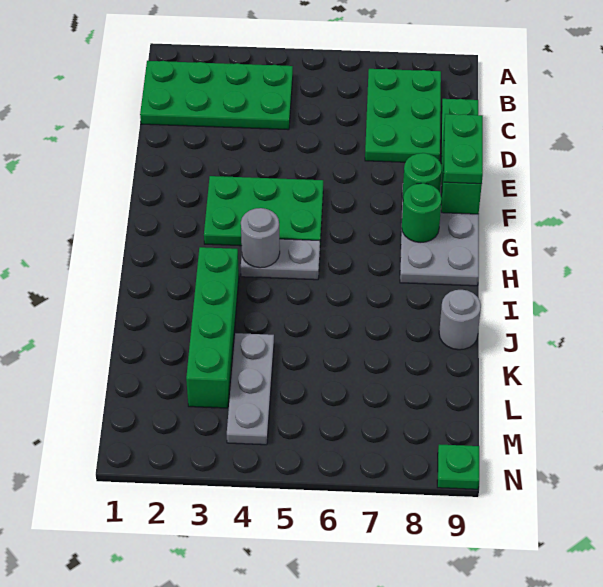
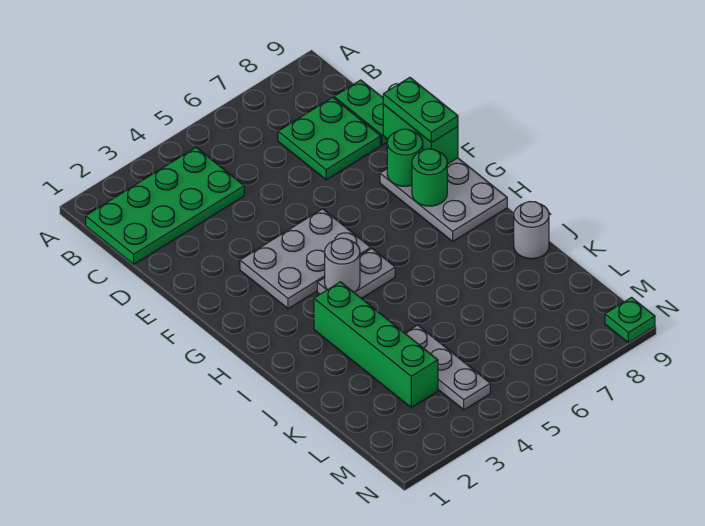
green 2x3 plate [365,69,441,162] -> green 2x2 plate [278,97,381,180]
green 2x3 plate [204,176,323,246] -> grey 2x3 plate [240,209,371,309]

